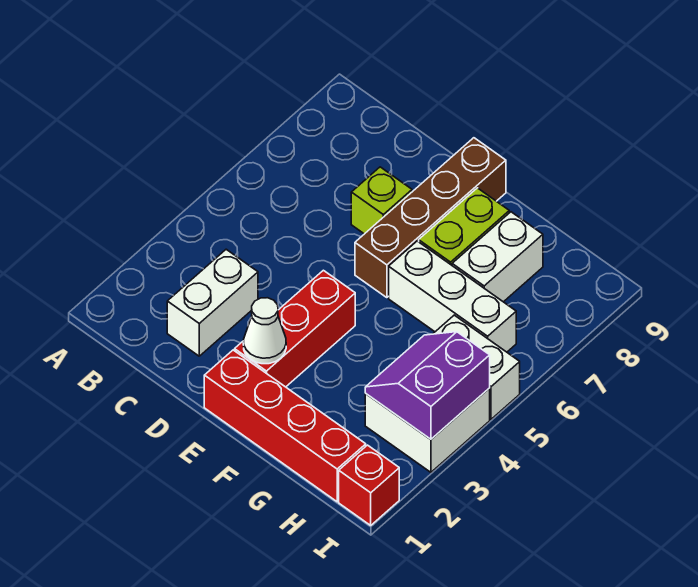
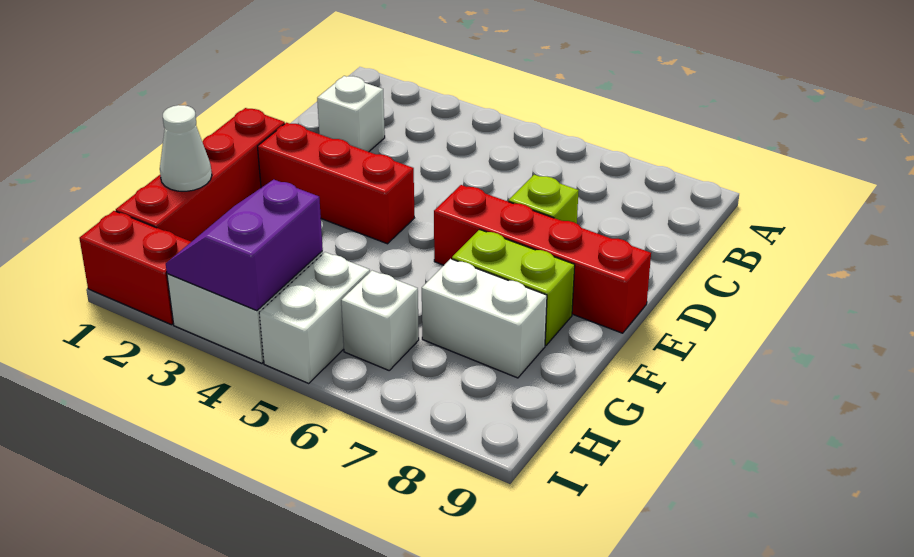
white 1x2 brick [167,249,258,356] -> white 1x1 brick [317,76,385,152]
white 1x1 cone [243,298,286,364] -> white 1x1 cone moved to [160,105,212,191]
brown 1x4 brick [355,138,506,298] -> red 1x4 brick [434,185,651,333]
white 1x3 brick [389,241,516,352] -> white 1x1 brick [341,271,419,370]
purple 2x2 slope [365,332,490,439] -> purple 2x2 slope turned to [166,180,323,311]
red 1x1 brick [339,445,399,525] -> red 1x2 brick [79,211,191,325]

